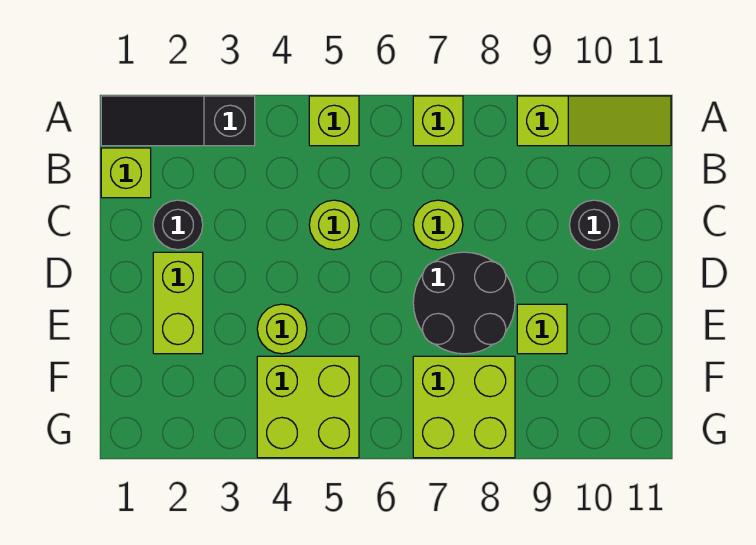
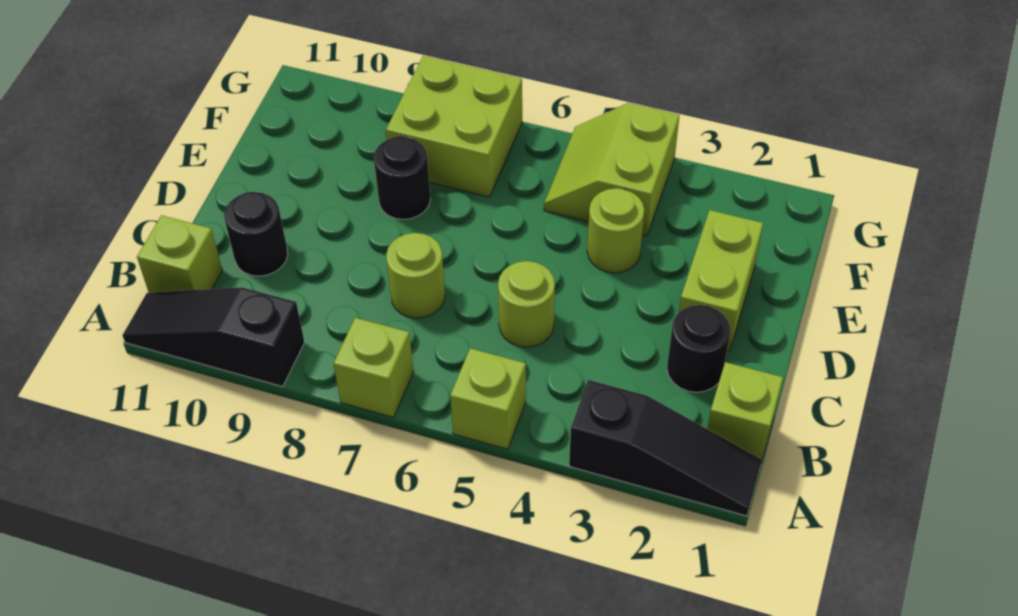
lime 1x3 slope [517,96,671,146] -> black 1x3 slope [122,287,305,387]
black 2x2 round brick [413,252,515,354] -> black 1x1 round brick [374,136,430,219]
lime 1x1 brick [517,304,567,354] -> lime 1x1 brick moved to [137,215,222,293]
lime 2x2 brick [257,356,359,458] -> lime 2x2 slope [544,103,679,236]

